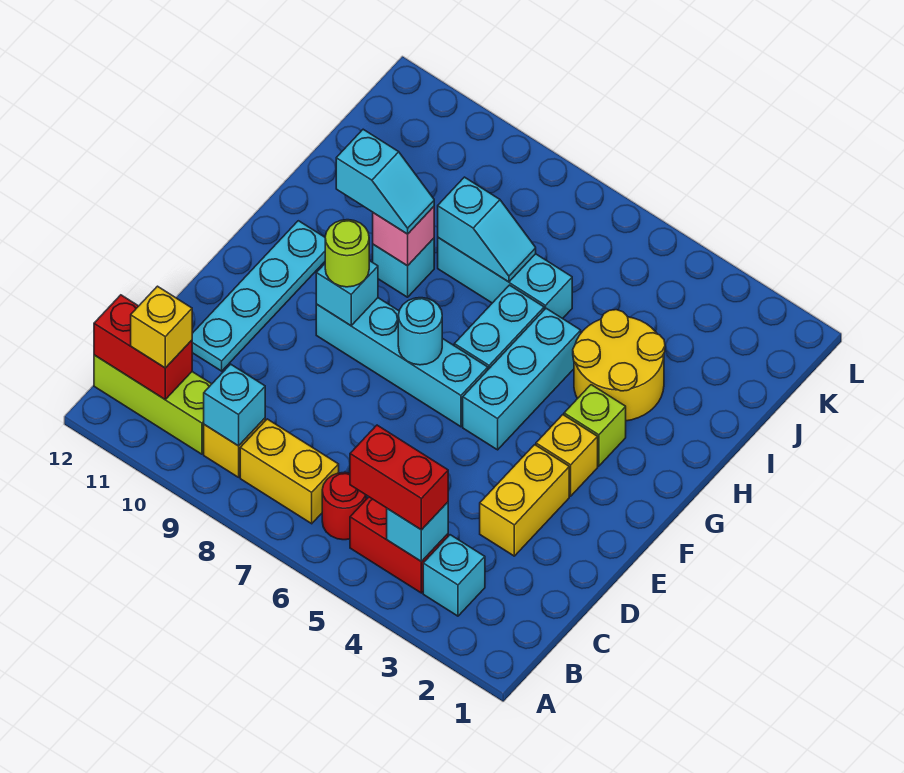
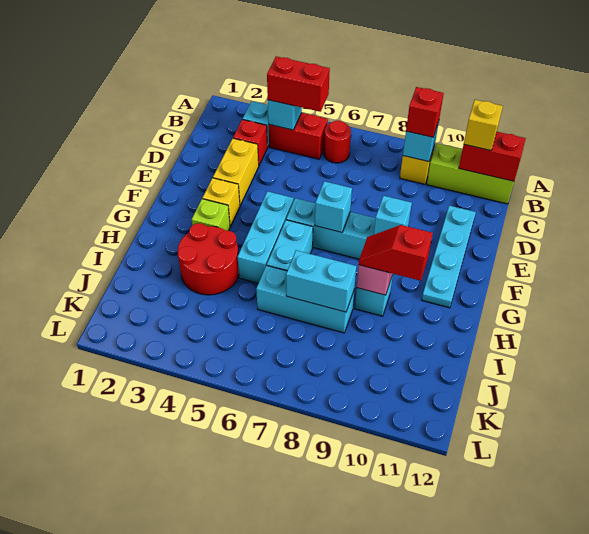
yellow 1x2 brick [240,419,339,524] -> none
none -> red 1x1 brick [406,87,444,137]
none -> red 1x1 brick [233,119,268,165]
cyan 1x1 round brick [398,298,442,365] -> cyan 1x1 brick [315,181,352,232]
lime 1x1 round brick [325,220,369,287] -> none
yellow 2x2 round brick [573,310,665,421] -> red 2x2 round brick [178,223,239,295]
cyan 1x2 slope [336,129,434,234] -> red 1x2 slope [359,225,433,281]
cyan 1x2 slope [438,177,536,282] -> cyan 1x2 brick [286,250,357,312]

